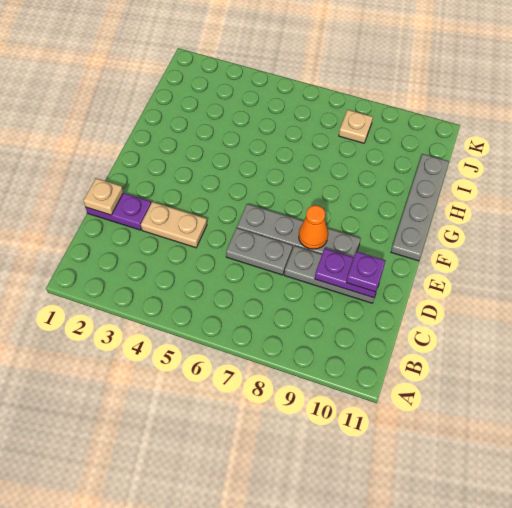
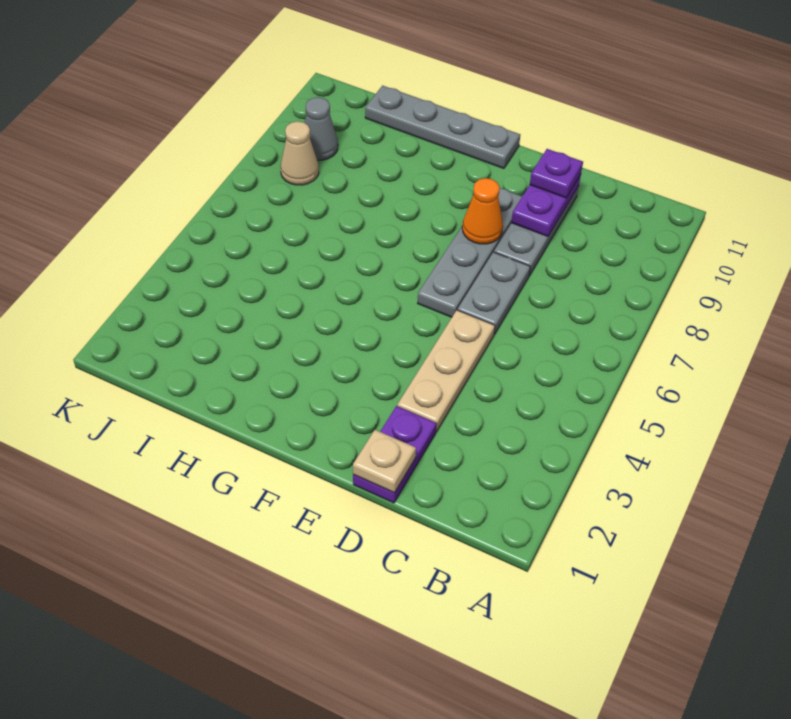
tan 1x2 plate [141,202,207,248] -> tan 1x3 plate [397,310,495,431]
tan 1x1 plate [339,110,373,143] -> tan 1x1 cone [281,121,319,185]
none -> grey 1x1 cone [305,97,338,160]

